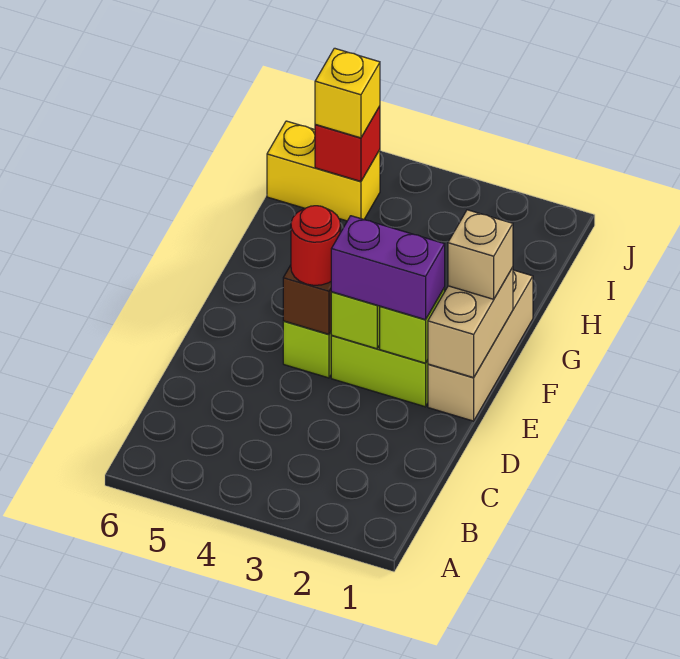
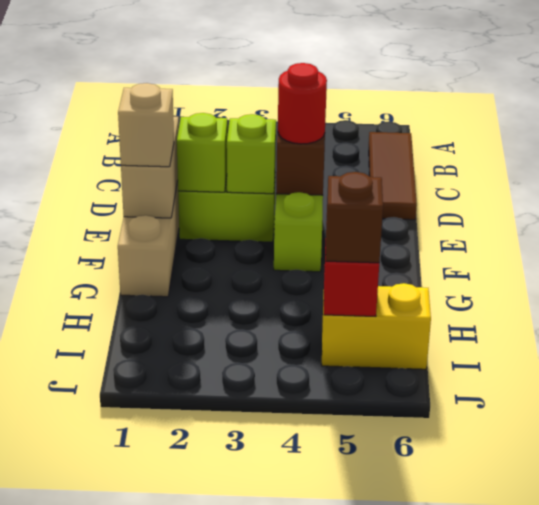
none -> brown 1x3 tile [369,132,417,220]
purple 1x2 brick [331,216,445,320] -> none
yellow 1x1 brick [315,48,380,138] -> brown 1x1 brick [326,172,383,263]

